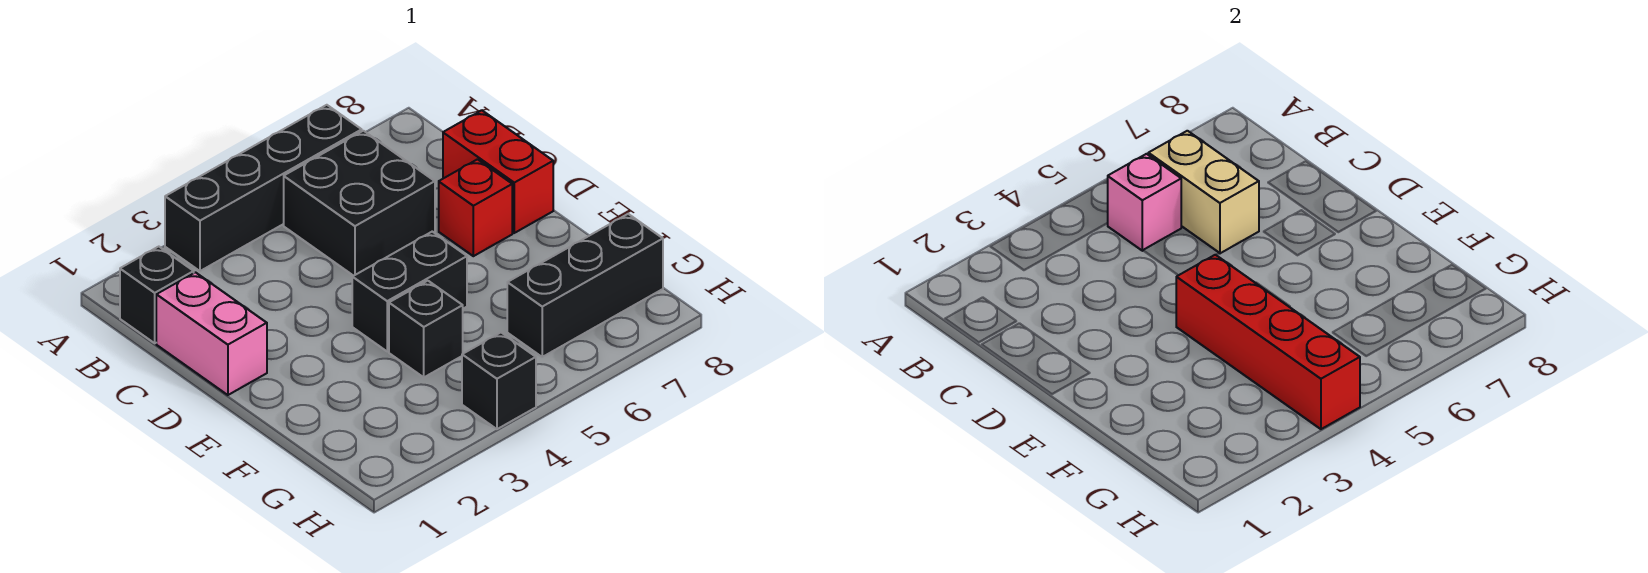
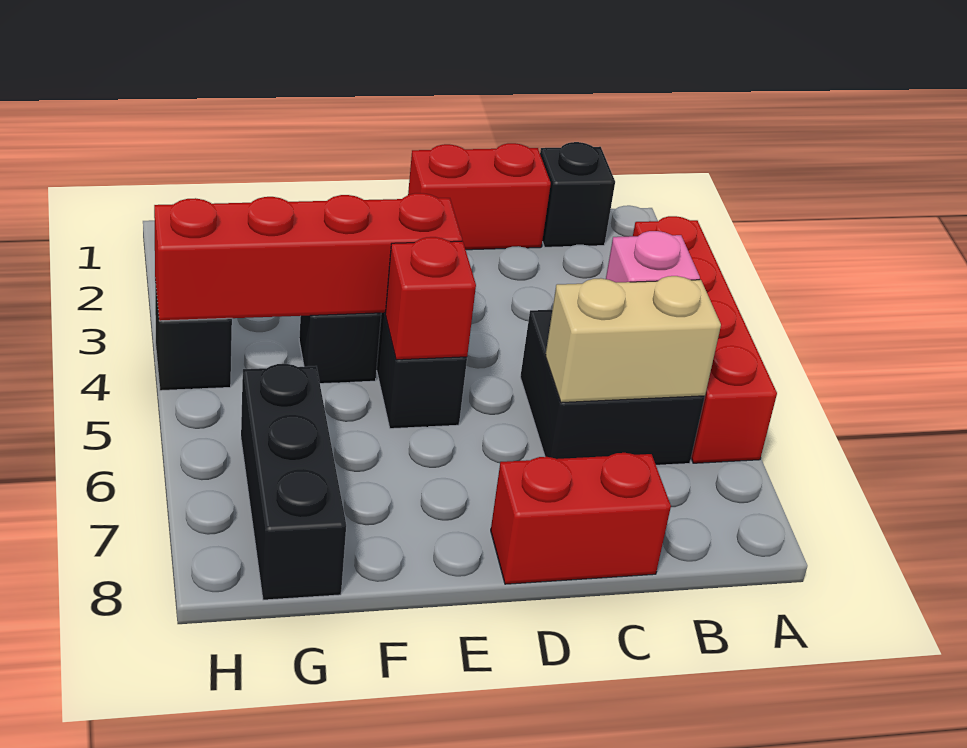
black 1x4 brick [165,105,362,271] -> red 1x4 brick [633,216,777,463]
pink 1x2 brick [156,272,267,395] -> red 1x2 brick [408,143,551,250]
red 1x1 brick [439,159,512,256] -> red 1x1 brick moved to [385,237,476,360]

